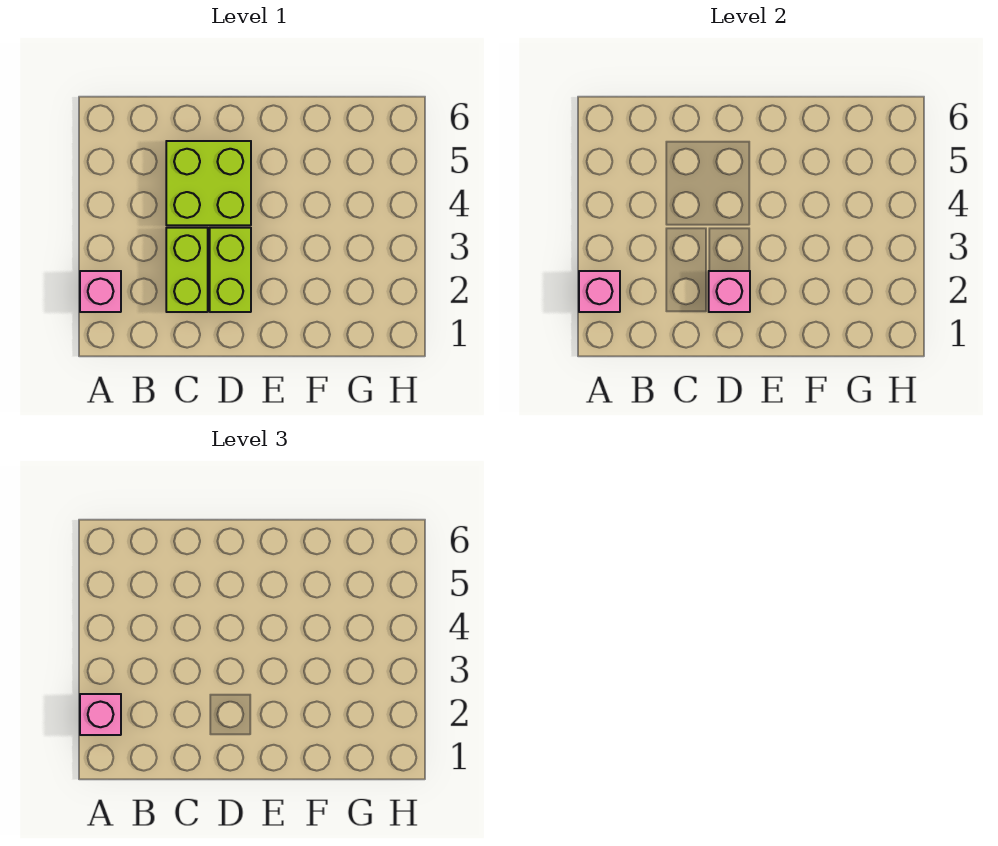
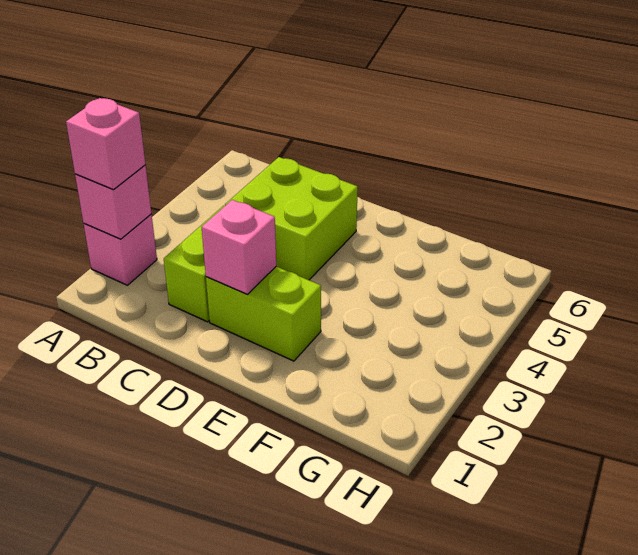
lime 1x2 brick [210,228,251,312] -> lime 1x2 brick turned to [206,267,321,361]

